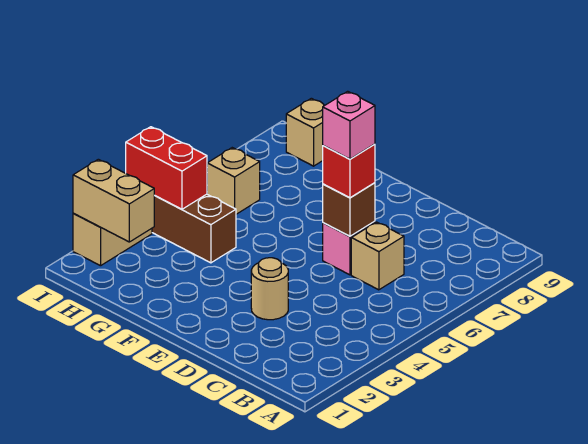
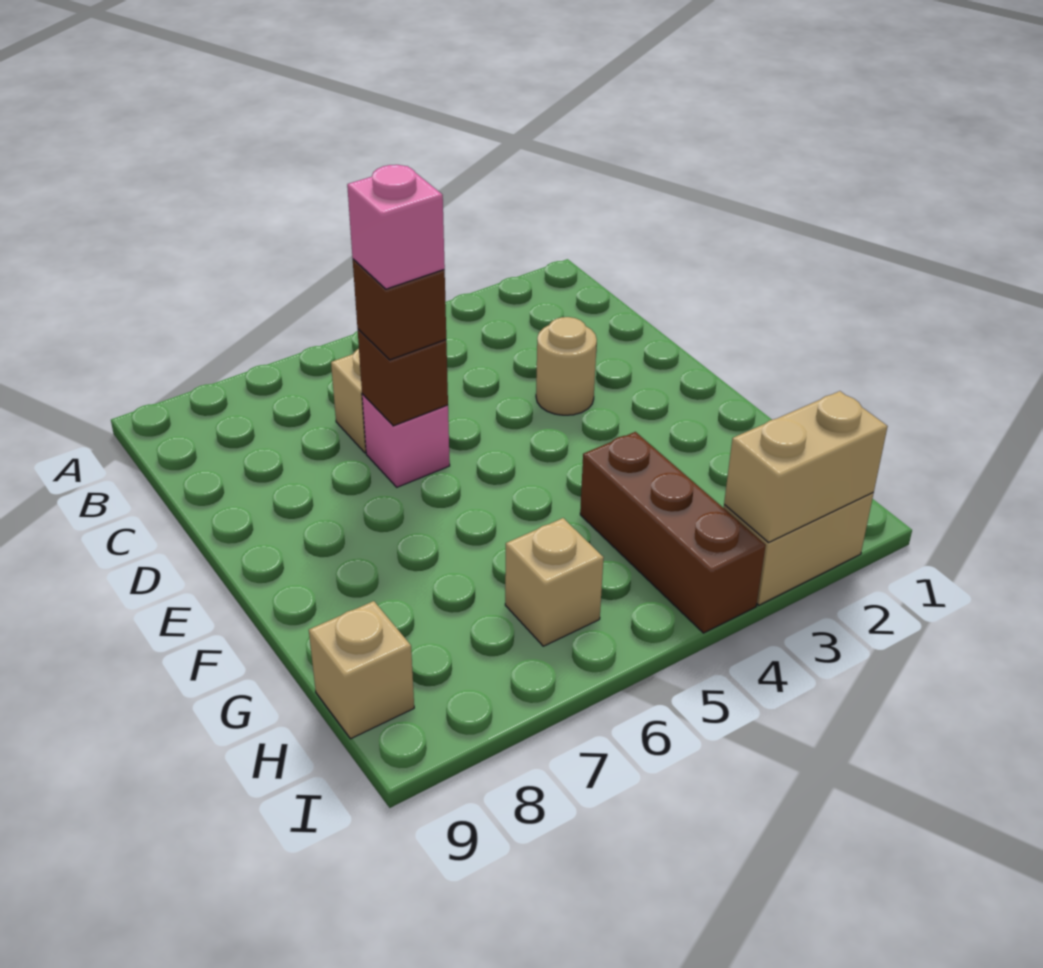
red 1x1 brick [323,144,375,198] -> brown 1x1 brick [353,259,446,360]
tan 1x2 brick [73,159,155,242] -> tan 1x2 brick turned to [724,391,888,542]
red 1x2 brick [126,127,207,209] -> none

